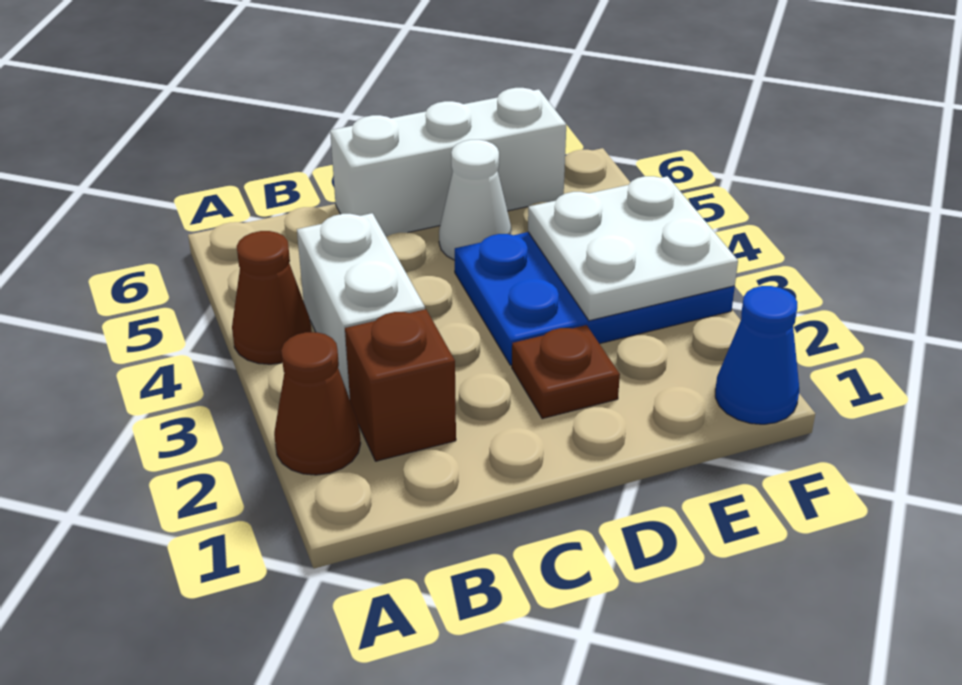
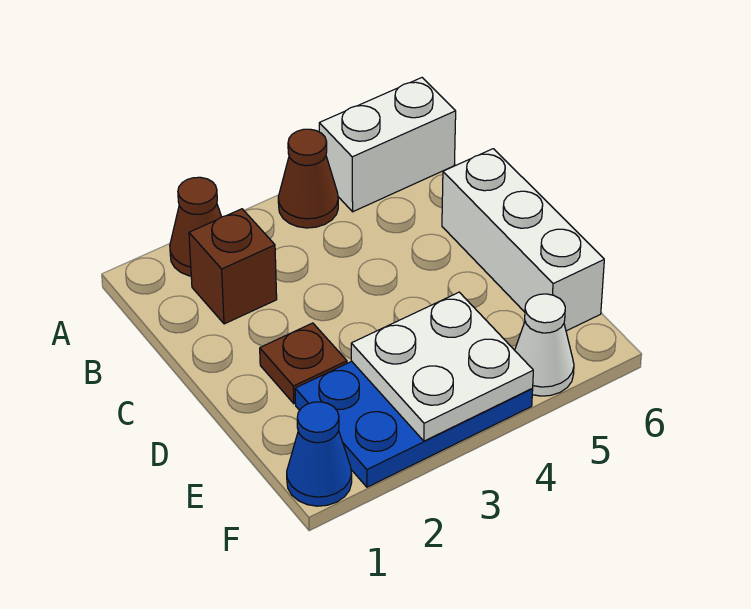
white 1x2 brick [297,213,425,399] -> white 1x2 brick moved to [319,78,456,212]
blue 2x3 plate [455,232,735,365] -> blue 2x3 plate turned to [295,361,533,487]
white 1x1 cone [439,140,512,260] -> white 1x1 cone moved to [515,294,574,396]

